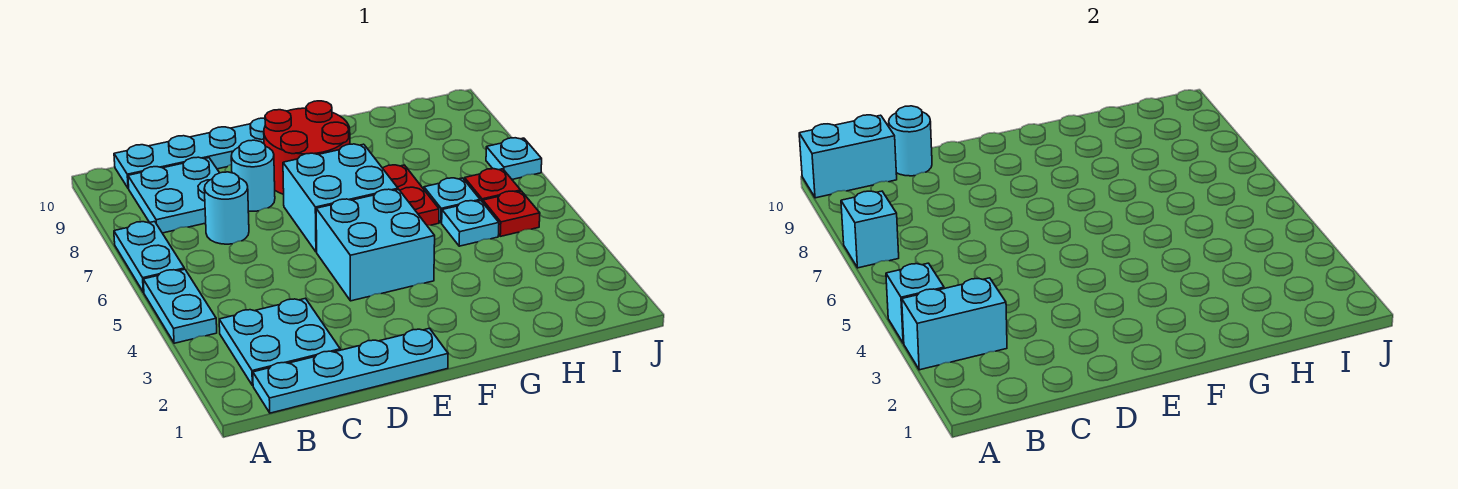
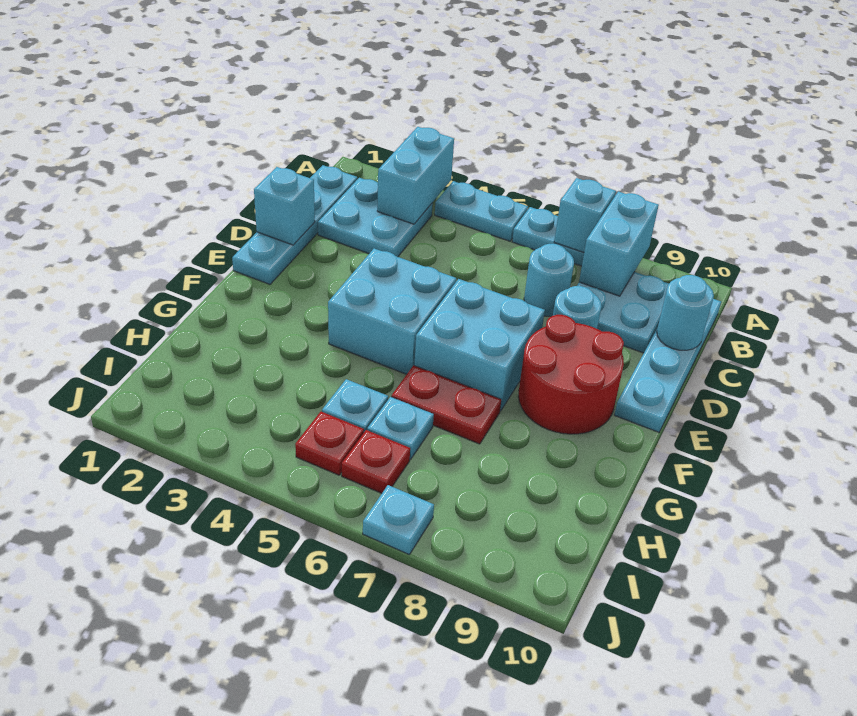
cyan 1x1 brick [886,263,944,343] -> cyan 1x1 brick moved to [254,167,315,245]
cyan 1x2 brick [799,115,897,198] -> cyan 1x2 brick moved to [579,191,659,296]

